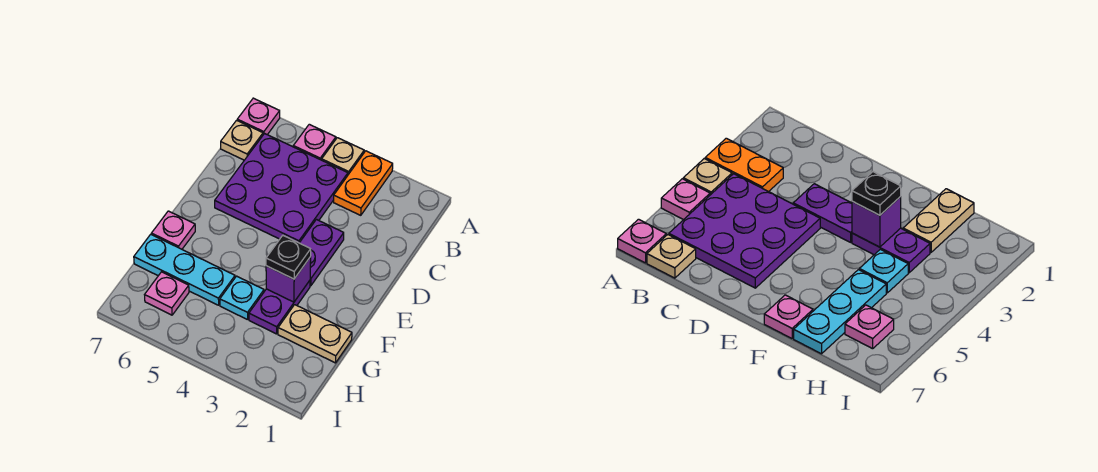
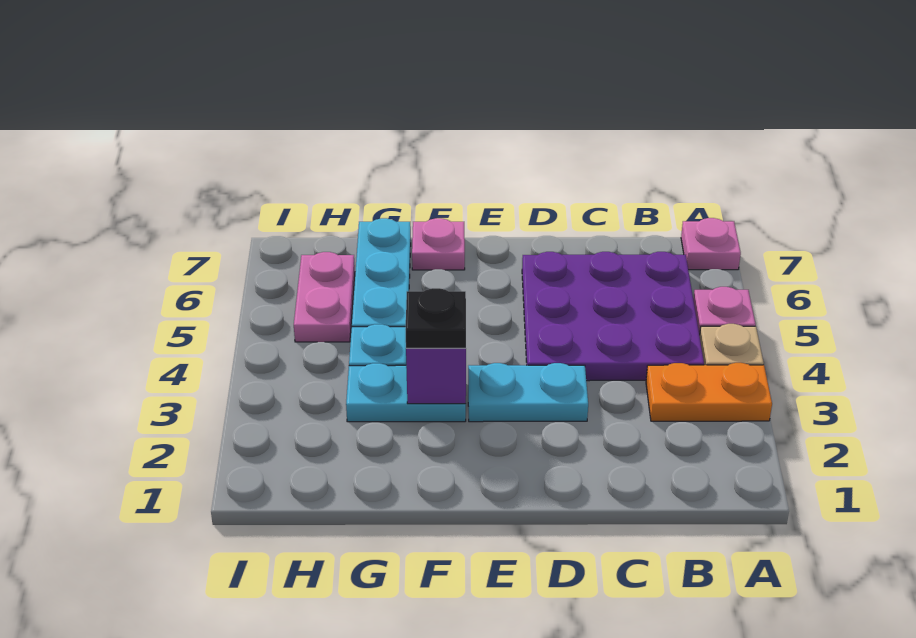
tan 1x1 plate [221,120,263,160] -> none
purple 1x2 plate [300,220,344,286] -> cyan 1x2 plate [468,363,588,422]
purple 1x2 plate [249,281,310,334] -> cyan 1x2 plate [346,363,466,422]
tan 1x2 plate [278,305,352,363] -> none
pink 1x1 plate [145,272,189,315] -> pink 1x2 plate [294,252,355,342]

